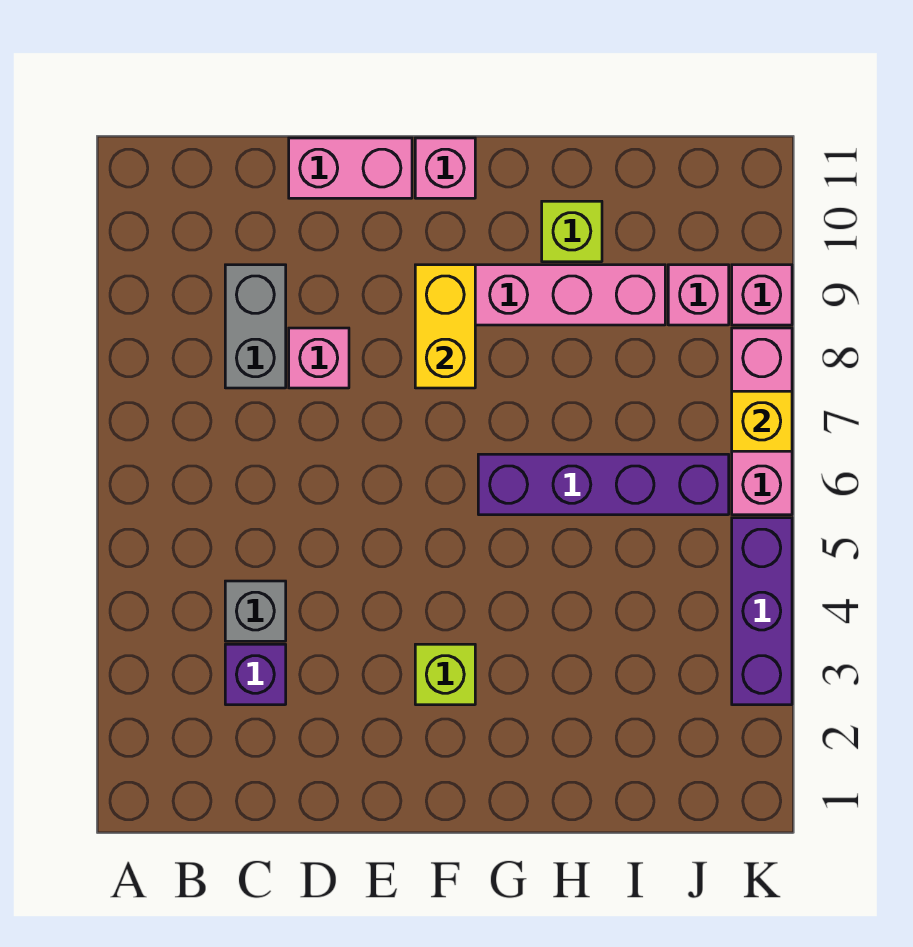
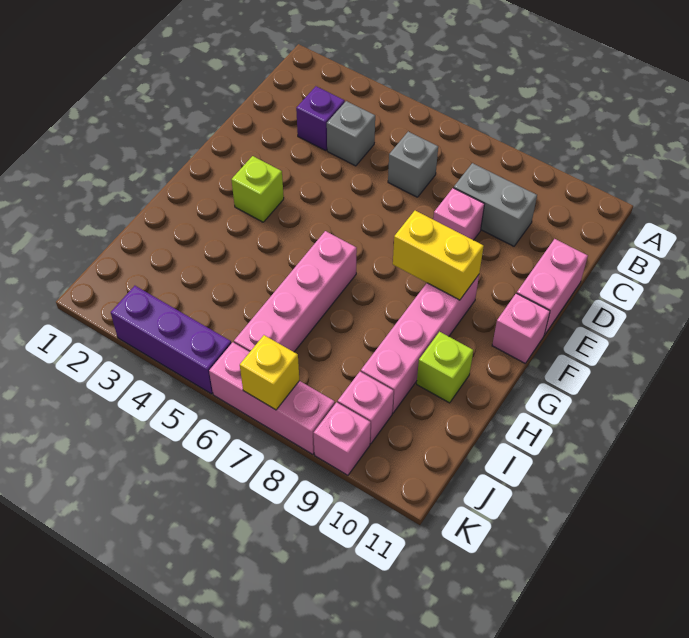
none -> grey 1x1 brick [388,132,438,197]
purple 1x4 brick [478,454,729,515] -> pink 1x4 brick [234,231,357,352]

